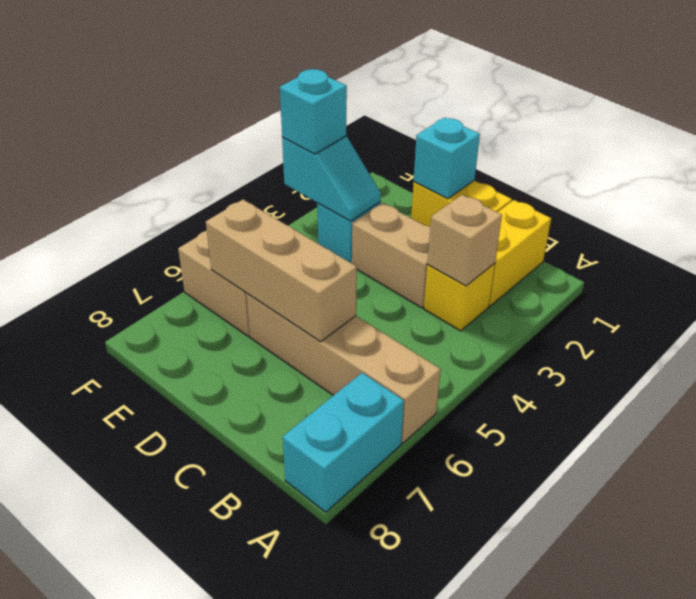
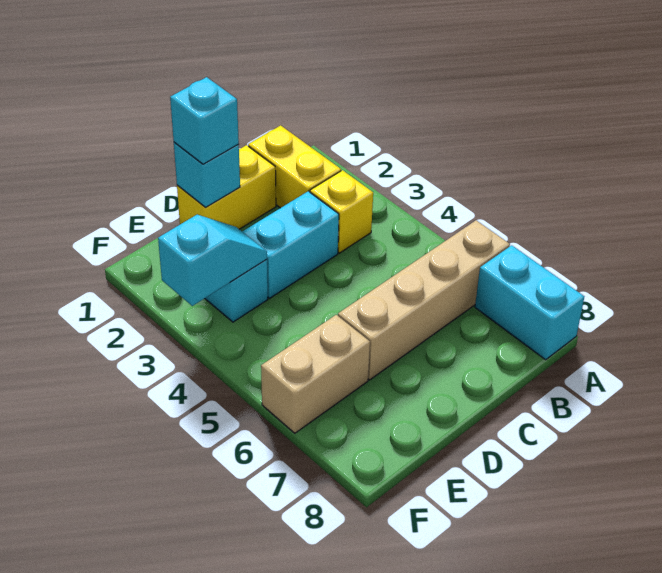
tan 1x1 brick [427,195,502,286] -> none
tan 1x2 brick [352,203,430,308] -> cyan 1x2 brick [242,191,339,298]
tan 1x3 brick [206,200,357,342] -> none
cyan 1x1 brick [280,69,347,154] -> cyan 1x1 brick moved to [170,77,239,164]

